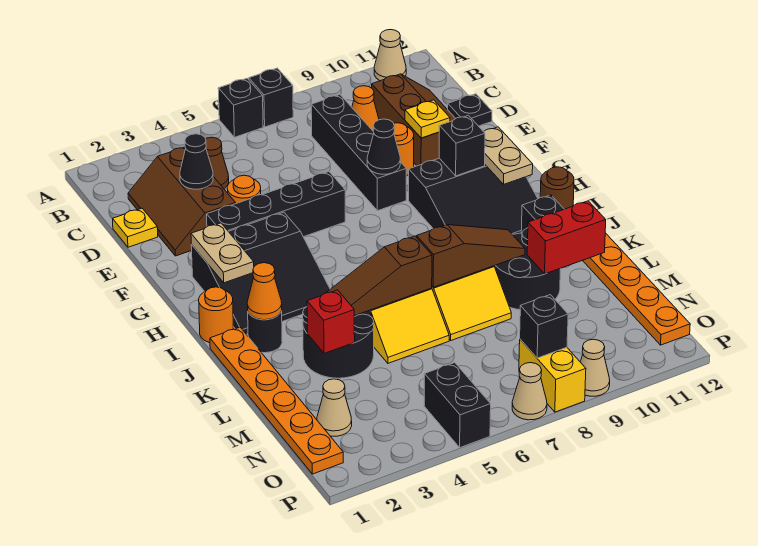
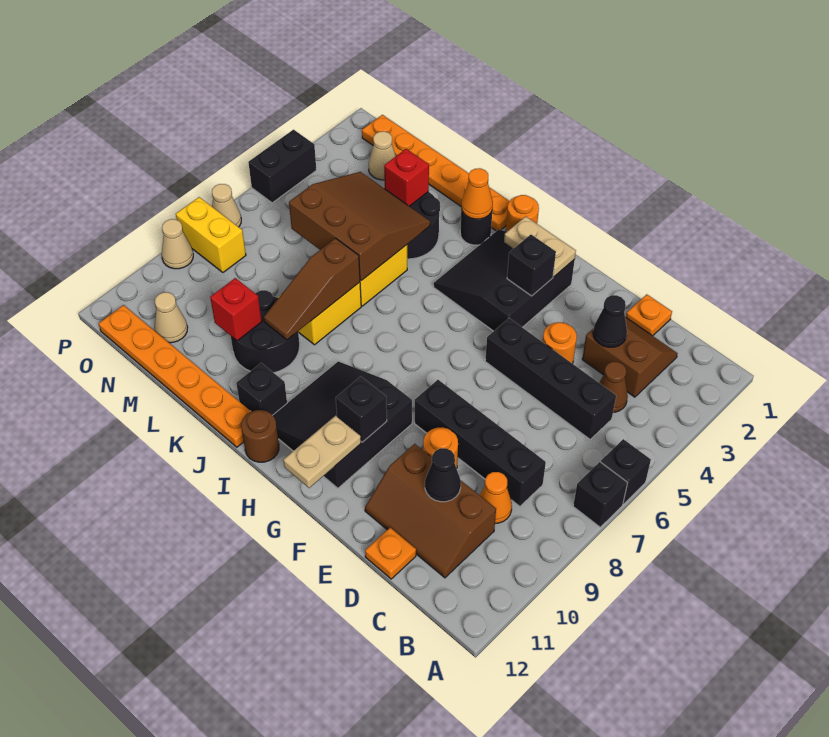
tan 1x1 cone [374,30,406,81] -> tan 1x1 cone moved to [154,292,188,343]
brown 2x3 slope [128,147,236,256] -> brown 2x2 slope [582,317,678,397]
yellow 1x1 plate [112,208,158,247] -> orange 1x1 plate [626,294,672,336]
black 1x1 plate [448,94,492,126] -> orange 1x1 plate [365,528,416,579]
yellow 1x1 plate [405,100,450,138] -> none
black 1x4 brick [207,172,345,237] -> black 1x4 brick turned to [485,318,616,439]
black 1x1 cone [367,119,400,174] -> black 1x1 cone moved to [425,448,461,502]
tan 1x2 plate [484,127,533,184] -> tan 1x2 plate turned to [283,416,361,488]
brown 1x3 slope [326,236,432,316] -> brown 3x3 slope [289,172,430,281]
red 1x2 brick [527,201,606,274] -> red 1x1 brick [210,278,262,341]
black 1x2 brick [424,363,491,448] -> black 1x2 brick turned to [248,130,316,203]
black 1x1 brick [520,295,568,358] -> black 1x1 brick moved to [507,235,556,296]

